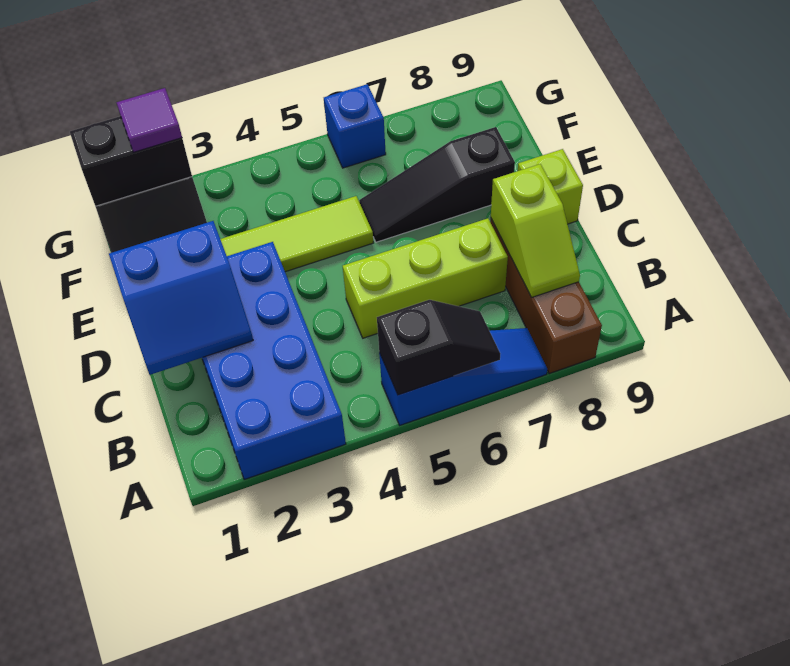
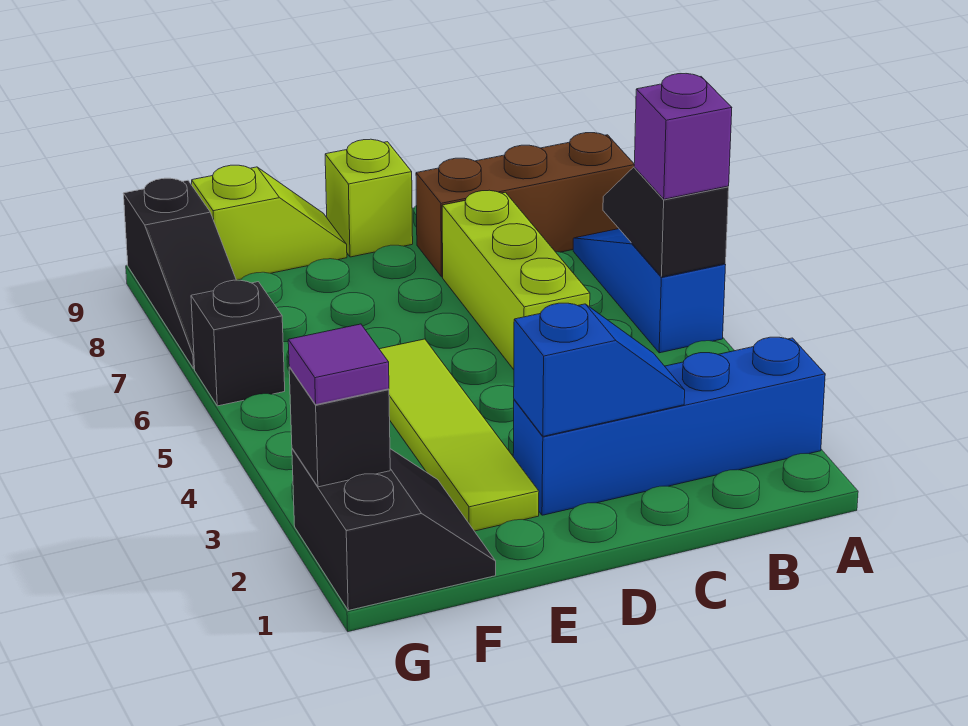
blue 2x4 brick [202,242,346,480] -> blue 1x4 brick [513,337,825,515]
none -> purple 1x1 brick [634,74,732,199]
lime 1x2 slope [491,164,580,297] -> lime 1x2 slope moved to [192,165,347,280]
blue 2x2 slope [109,221,253,375] -> blue 1x2 slope [514,303,685,436]
black 1x3 slope [359,127,515,242] -> black 1x3 slope moved to [123,178,236,369]
black 1x2 brick [70,116,192,206] -> black 1x1 brick [289,367,390,487]
blue 1x1 brick [324,84,386,168] -> black 1x1 brick [191,280,285,406]

